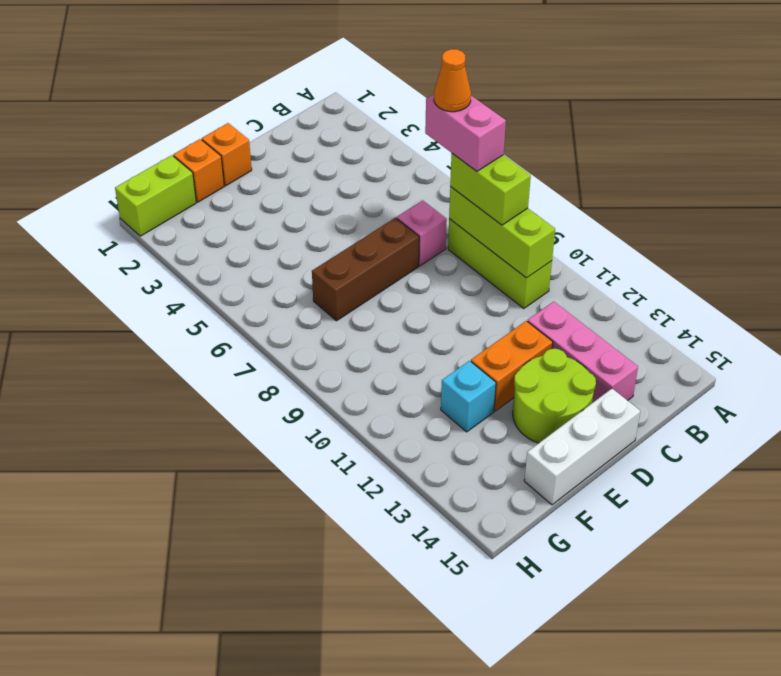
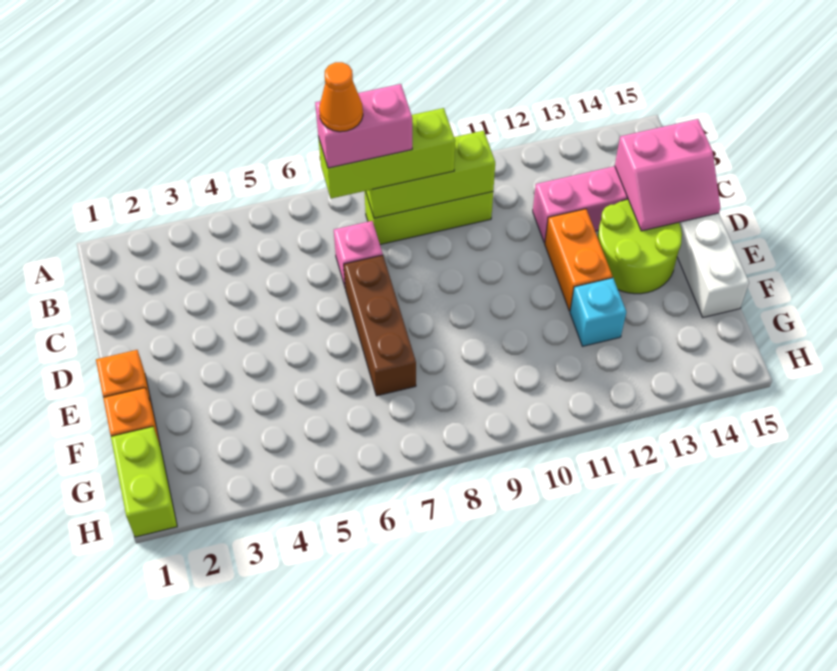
lime 1x2 brick [450,153,531,225] -> lime 1x3 brick [318,108,455,198]
none -> pink 2x2 slope [615,119,720,231]

